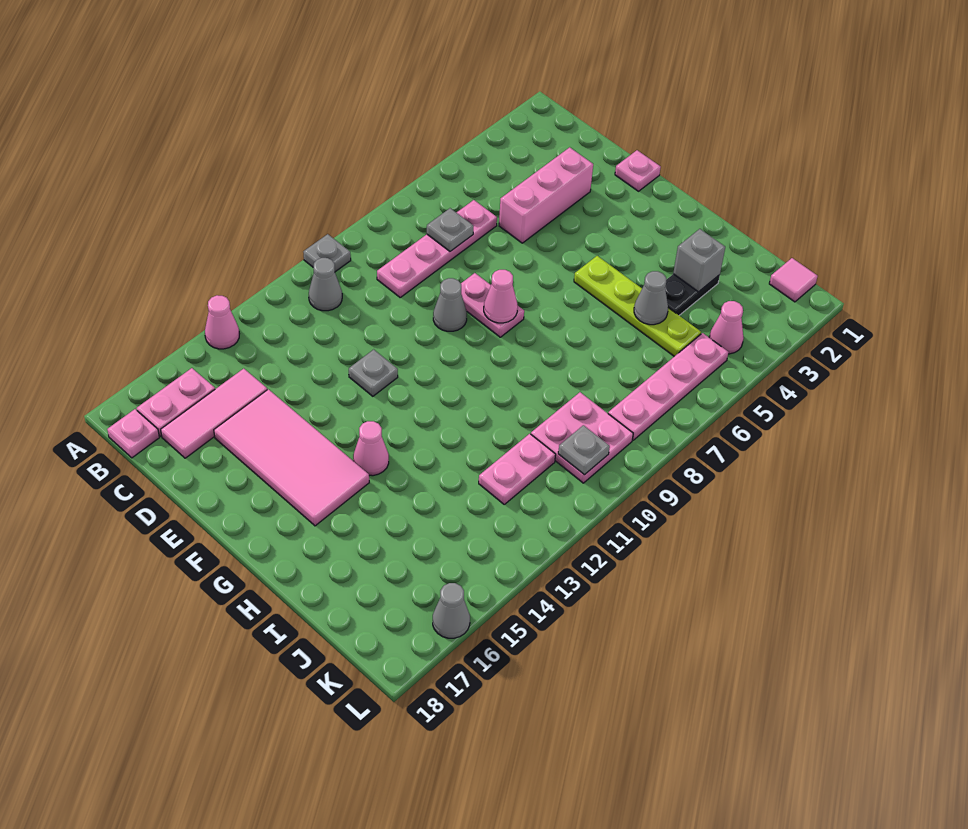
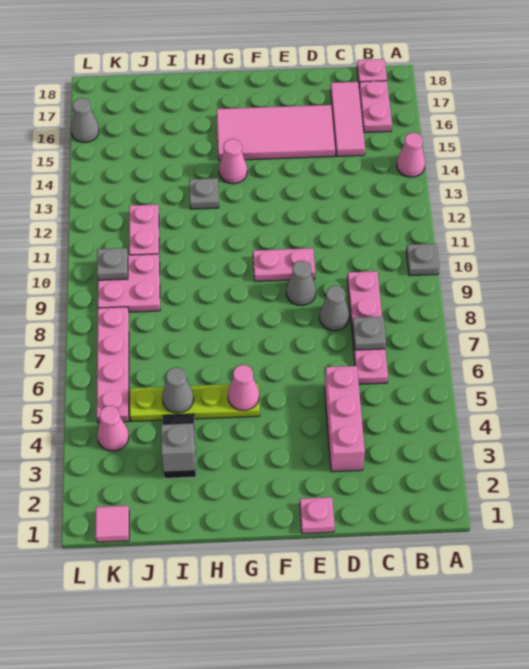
grey 1x1 cone [309,258,342,311] -> grey 1x1 cone moved to [319,286,349,331]
pink 1x2 plate [461,273,524,337] -> pink 1x2 plate moved to [253,248,315,281]
grey 1x1 plate [349,349,398,396] -> grey 1x1 plate moved to [189,178,219,209]
pink 1x1 cone [484,270,518,323] -> pink 1x1 cone moved to [228,365,259,410]

